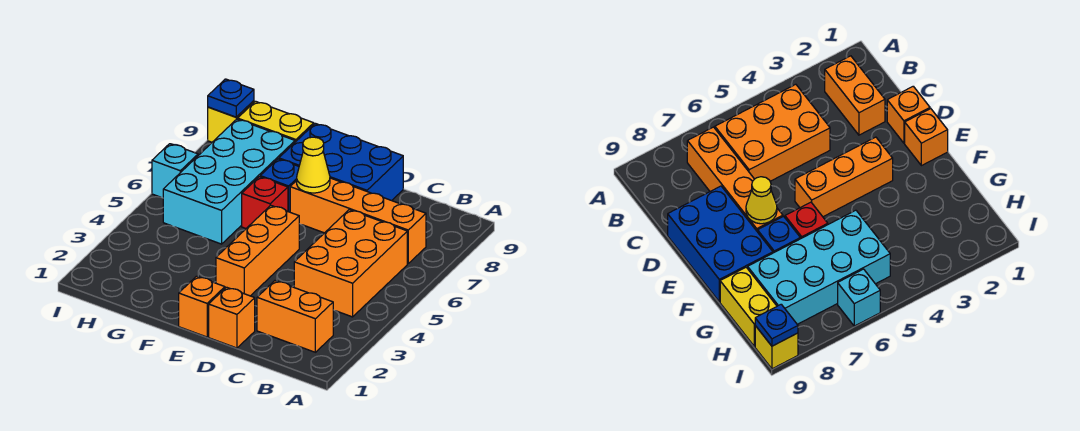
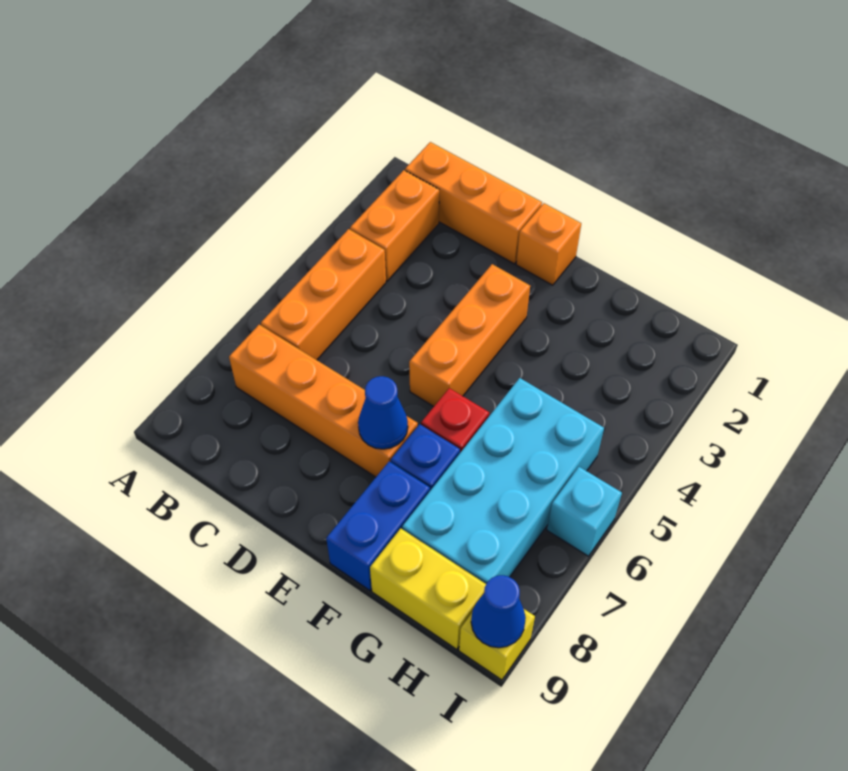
orange 1x2 brick [257,281,333,352] -> orange 1x2 brick turned to [350,170,439,281]
orange 2x3 brick [294,210,407,317] -> orange 1x3 brick [261,229,386,360]
orange 1x1 brick [209,287,255,348] -> orange 1x3 brick [405,142,542,264]
blue 2x3 brick [279,123,403,201] -> blue 1x2 brick [326,462,430,590]
yellow 1x1 cone [297,137,330,193] -> blue 1x1 cone [358,376,408,449]
blue 1x1 plate [208,79,254,117] -> blue 1x1 cone [471,575,526,648]

